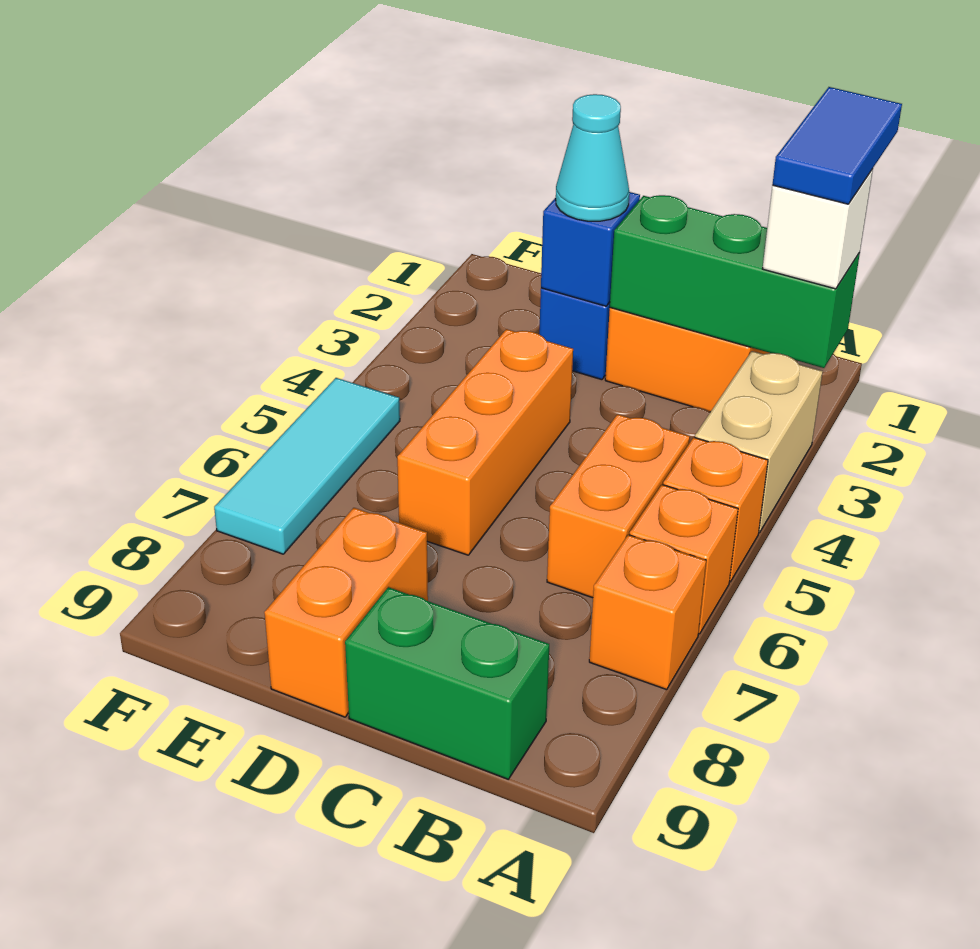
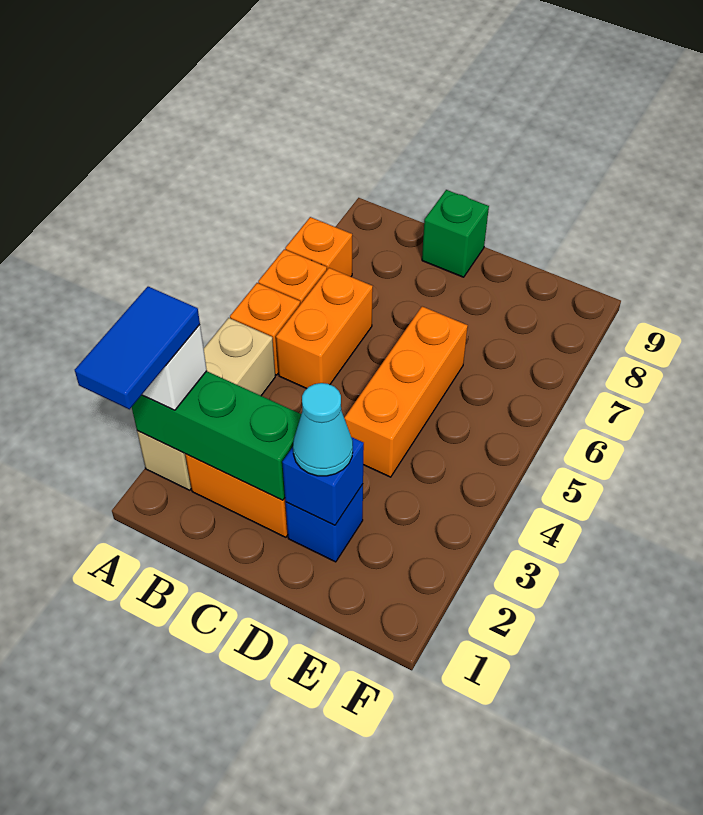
tan 1x2 brick [695,351,823,533] -> tan 1x3 brick [137,318,275,490]
green 1x2 brick [345,587,549,779] -> green 1x1 brick [422,190,489,277]
orange 1x2 brick [264,508,428,717] -> none
cyan 1x3 tile [214,378,400,554] -> none

